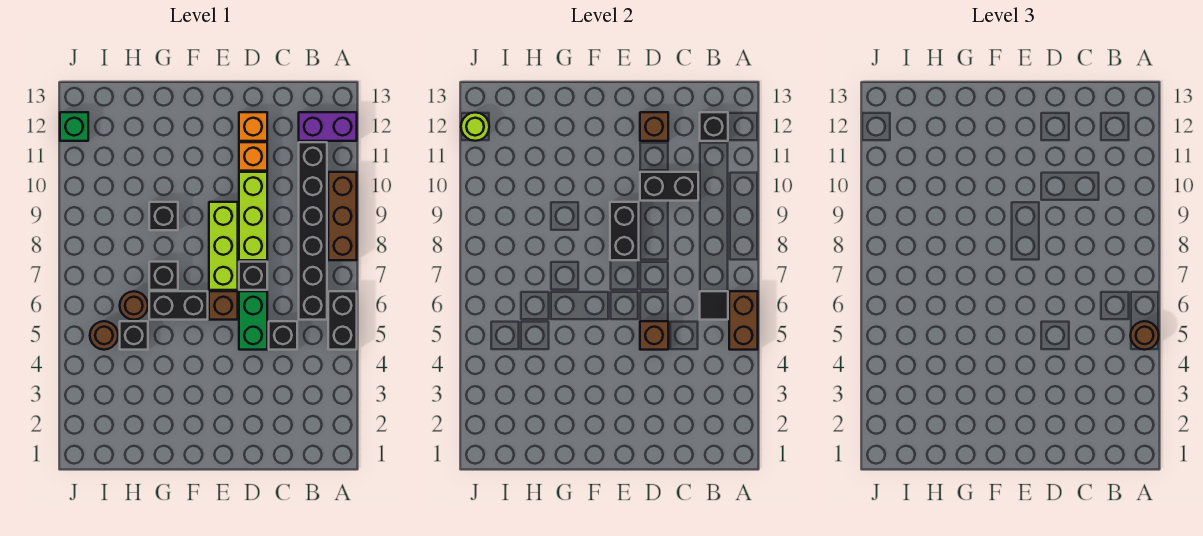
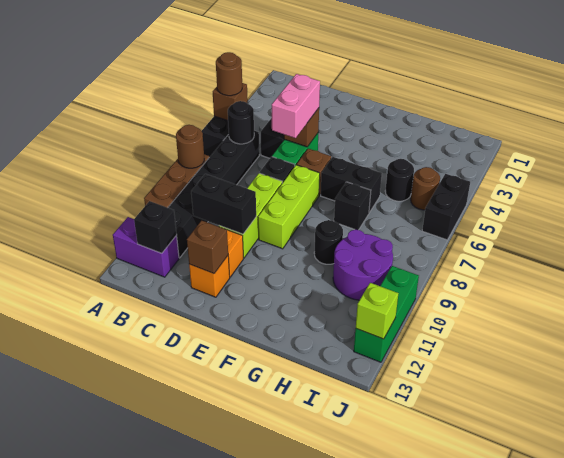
brown 1x2 brick [729,291,758,350] -> brown 1x1 brick [213,83,248,121]
black 1x1 tile [700,291,728,320] -> black 1x1 round brick [228,101,254,144]
none -> pink 1x2 brick [272,74,320,138]
black 1x2 brick [610,202,639,260] -> black 1x2 brick moved to [422,174,470,240]
black 1x1 brick [149,202,178,230] -> black 1x1 round brick [314,220,343,264]
black 1x1 brick [120,321,148,350] -> black 1x1 round brick [385,159,414,201]
brown 1x1 round brick [120,291,148,320] -> brown 1x1 round brick moved to [176,125,204,168]
none -> purple 2x2 round brick [333,230,393,300]
green 1x1 brick [60,112,88,141] -> green 1x3 brick [354,266,419,362]
lime 1x1 round brick [461,113,489,141] -> lime 1x1 brick [356,283,398,339]

